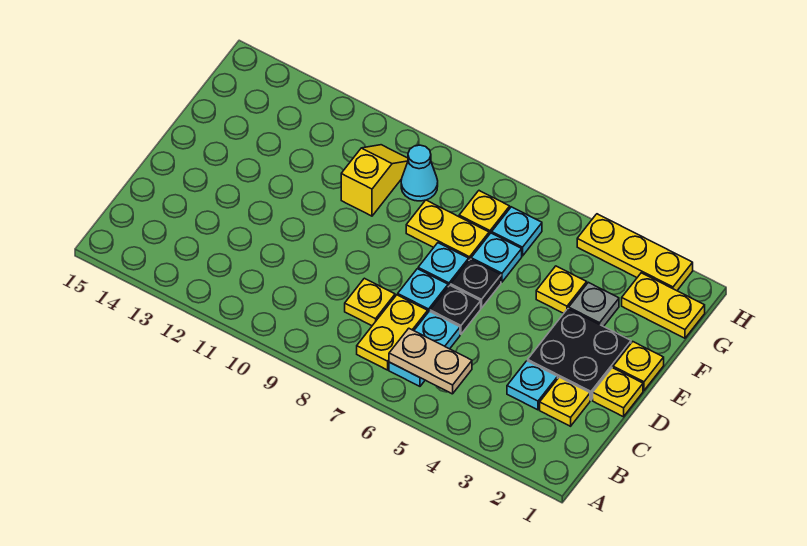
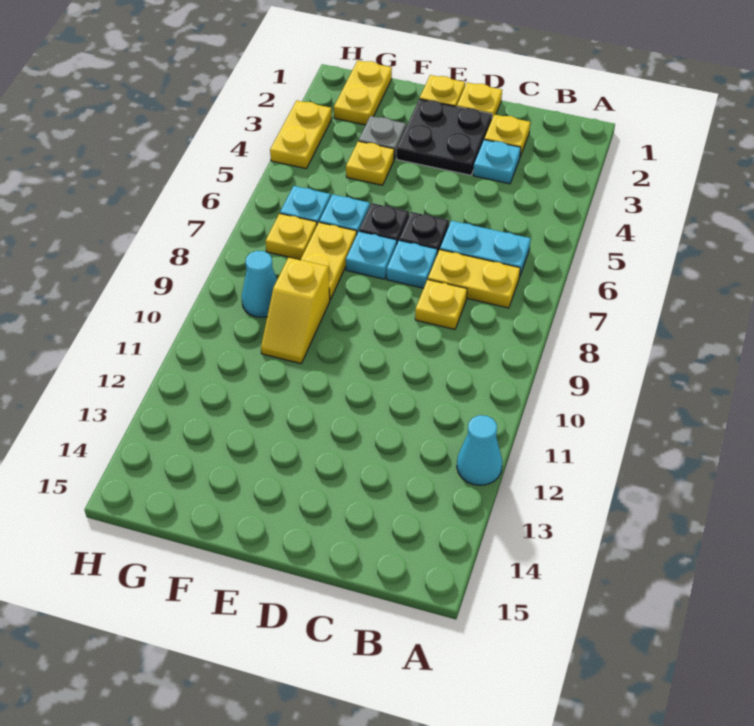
none -> cyan 1x1 cone [457,415,502,485]
tan 1x2 plate [389,328,472,394] -> none
yellow 1x2 slope [341,145,408,216] -> yellow 1x2 slope turned to [261,257,330,364]
yellow 1x3 plate [577,214,693,291] -> yellow 1x2 plate [270,100,332,169]

